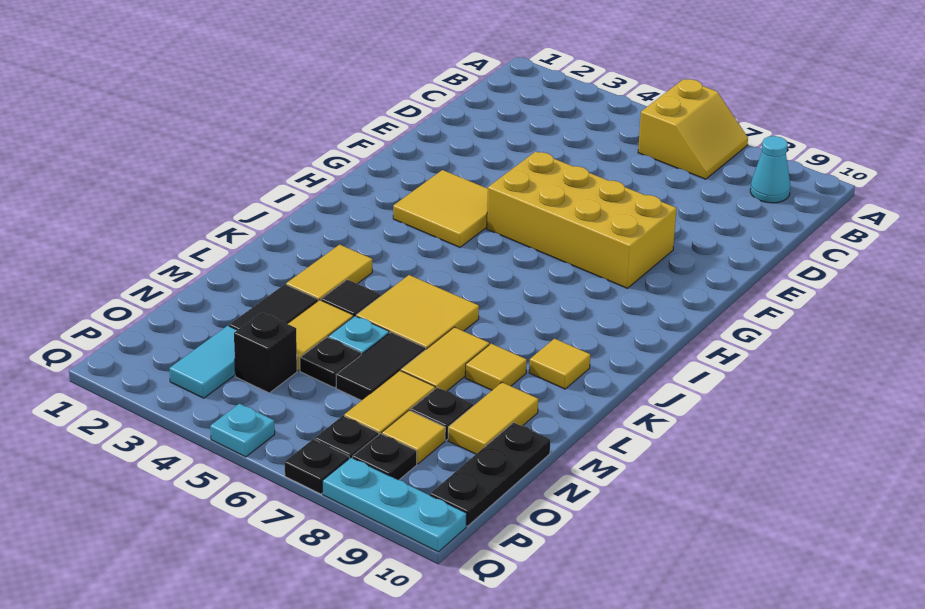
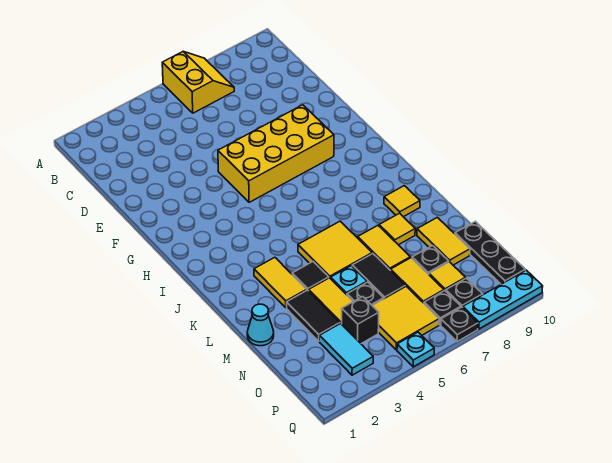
cyan 1x1 cone [750,136,790,203] -> cyan 1x1 cone moved to [247,304,274,346]
yellow 2x2 tile [393,170,488,247] -> yellow 2x2 tile moved to [372,286,439,350]

